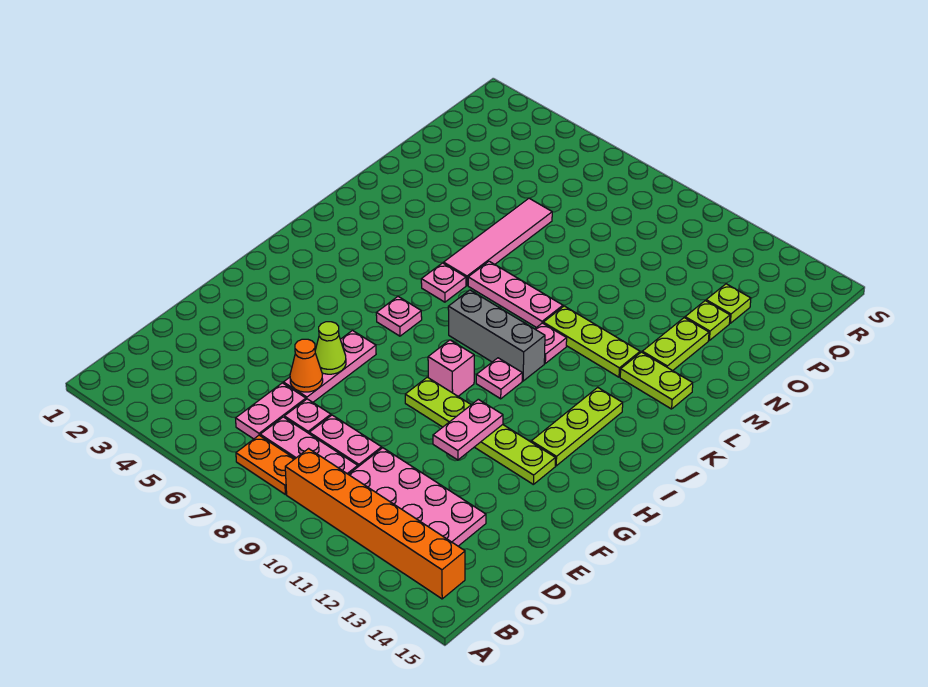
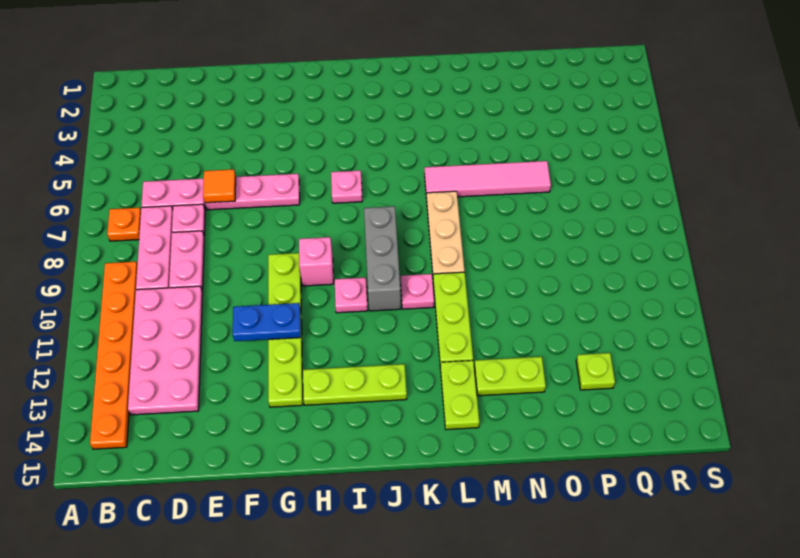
orange 1x2 plate [236,435,295,495] -> orange 1x1 plate [107,208,141,241]
orange 1x6 brick [285,449,465,599] -> orange 1x6 plate [90,262,137,449]
orange 1x1 cone [290,339,323,392] -> orange 1x1 tile [203,169,236,203]
lime 1x1 cone [315,322,346,374] -> none
pink 1x2 plate [433,399,503,460] -> blue 1x2 plate [233,303,301,341]
pink 1x1 plate [421,263,466,302] -> none
pink 1x3 plate [468,261,563,328] -> tan 1x3 plate [426,191,465,274]
lime 1x1 plate [685,301,730,340] -> none

